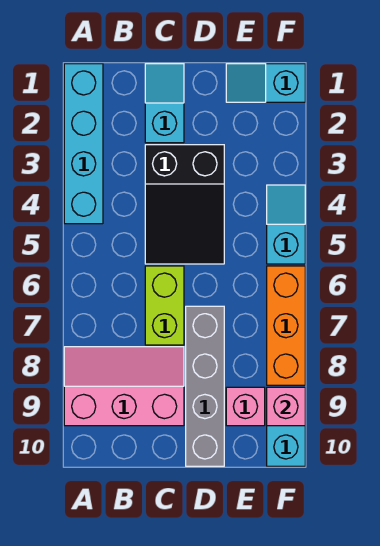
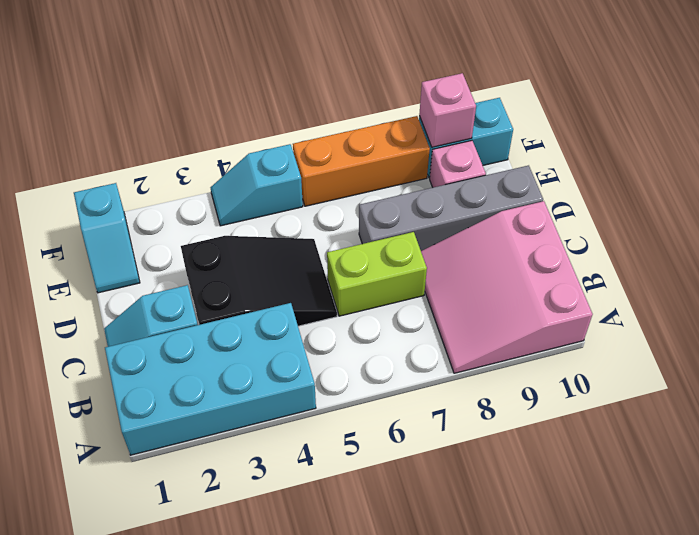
cyan 1x4 brick [64,64,103,224] -> cyan 2x4 brick [105,303,316,455]
pink 2x3 slope [64,347,184,426] -> pink 3x3 slope [421,201,593,373]

